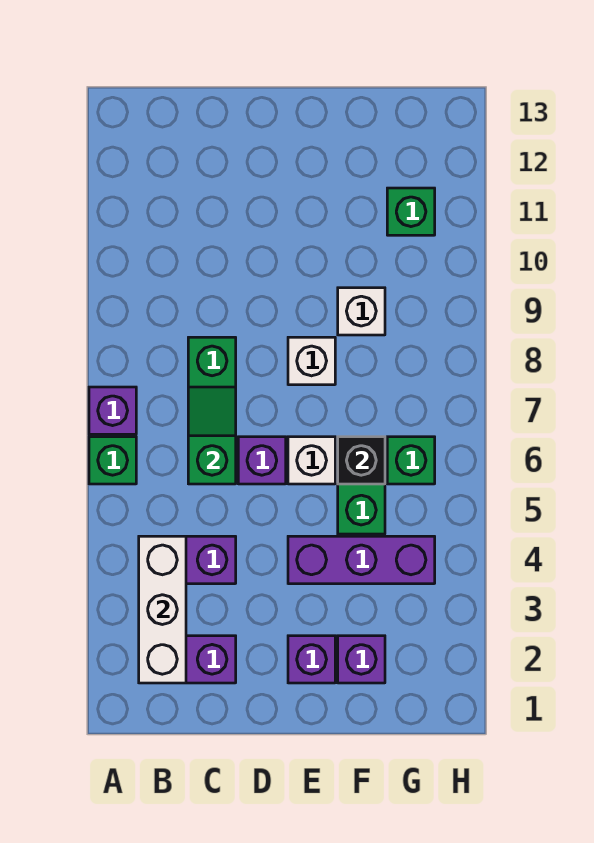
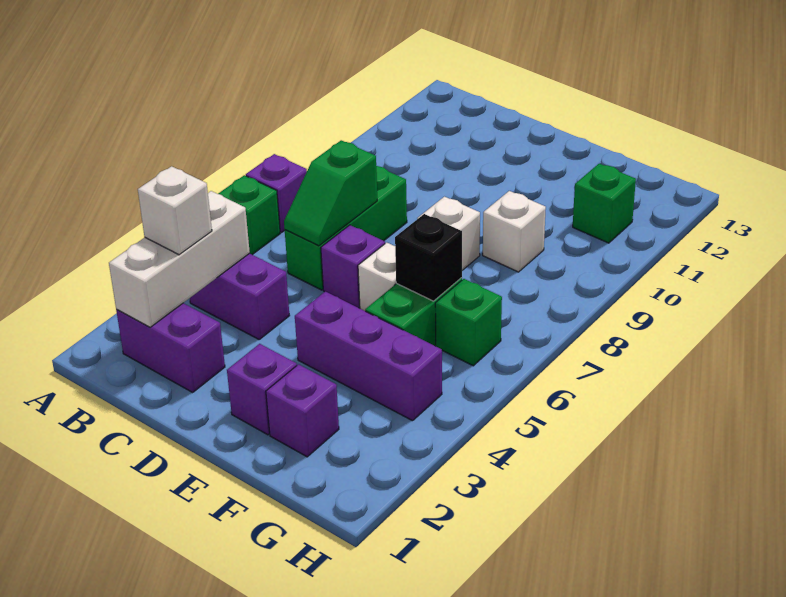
none -> white 1x1 brick [138,166,212,255]
green 1x2 slope [188,387,236,484] -> green 1x2 slope turned to [284,140,377,246]

